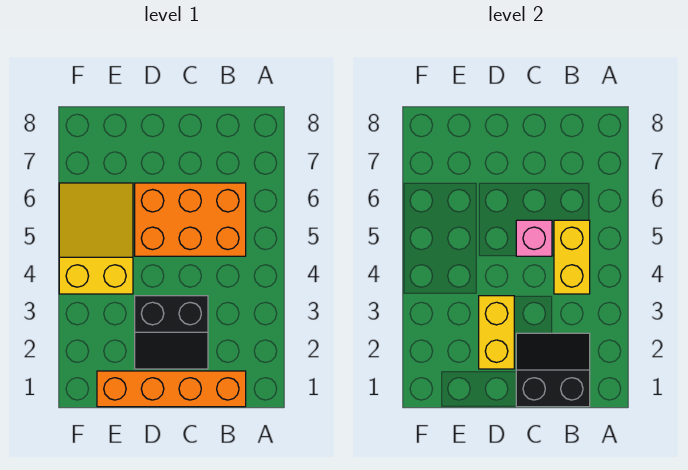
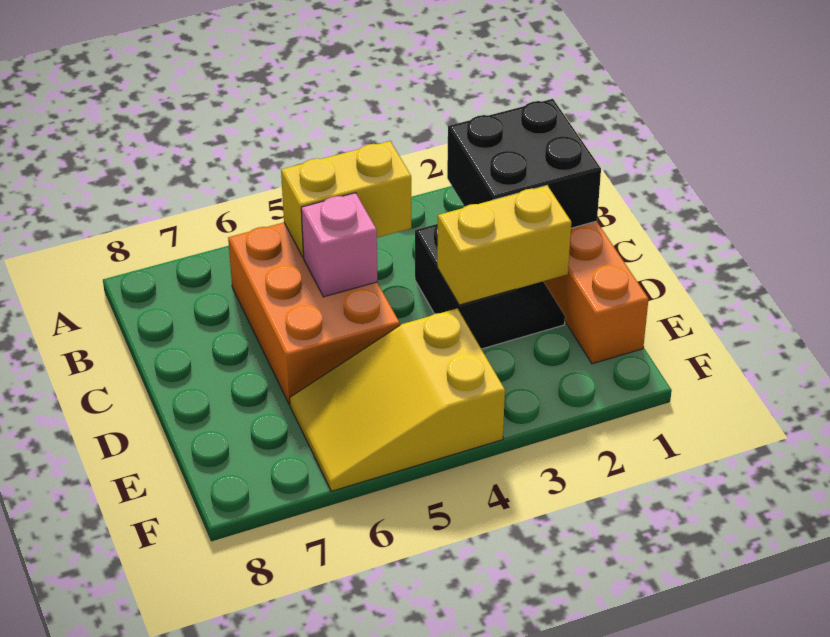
black 2x2 slope [516,333,590,407] -> black 2x2 brick [447,99,601,228]

